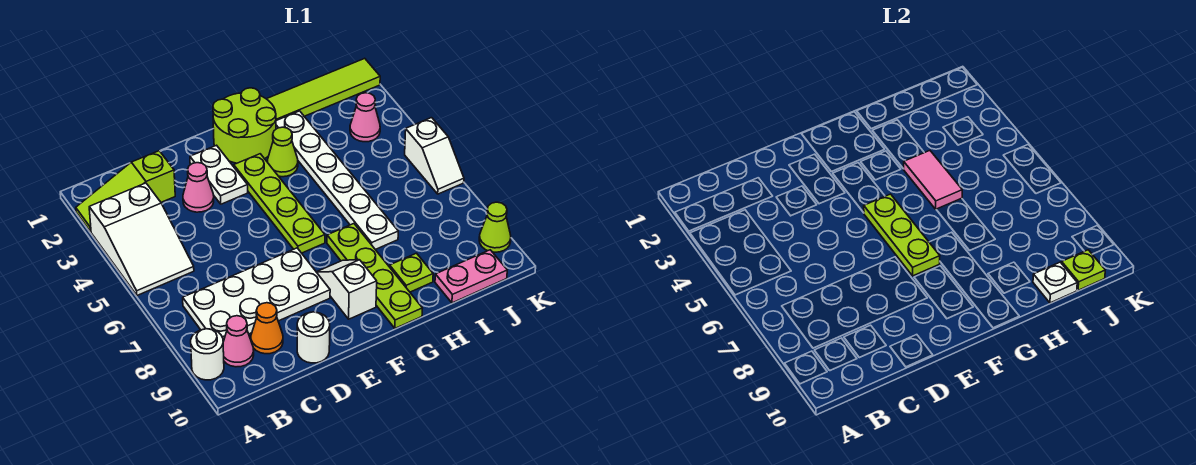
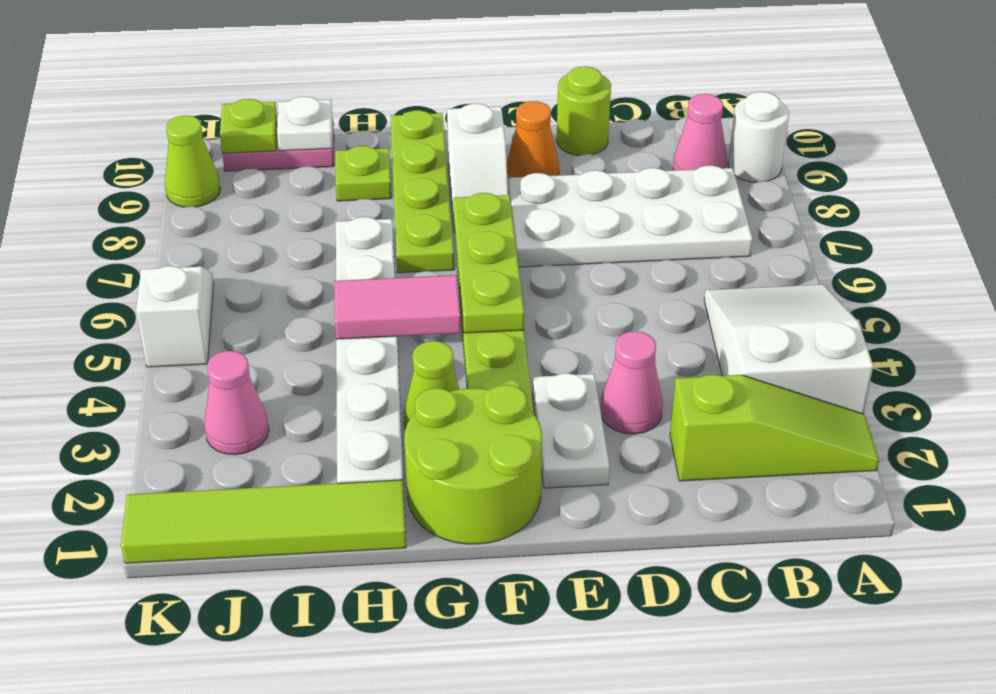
orange 1x1 cone [251,303,283,354] -> orange 1x1 cone moved to [507,101,559,180]
white 1x1 round brick [297,312,330,363] -> lime 1x1 round brick [556,66,611,156]
pink 1x2 tile [904,151,962,209] -> pink 1x2 tile turned to [334,275,461,339]

